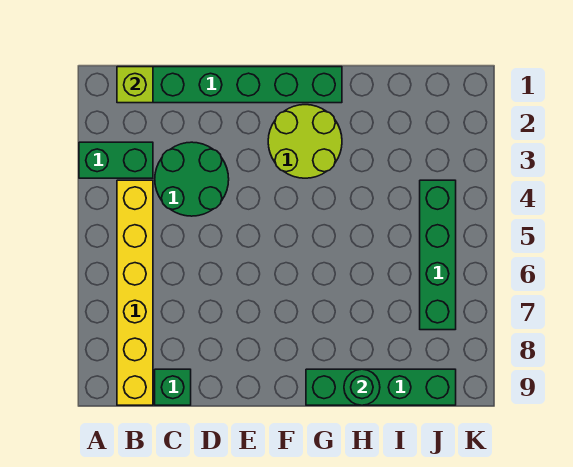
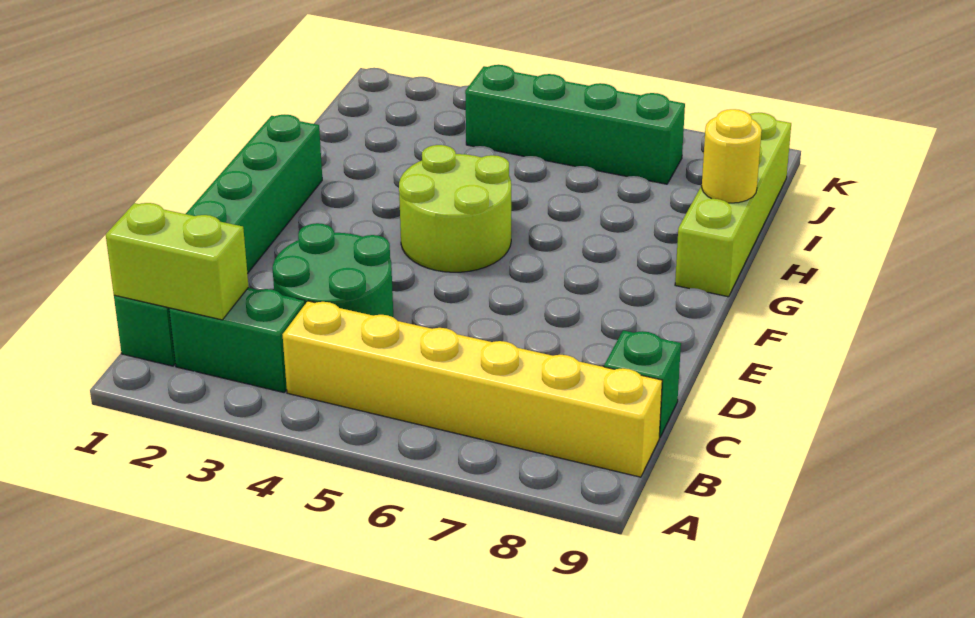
green 1x2 brick [79,142,153,178] -> green 1x2 brick turned to [169,288,305,392]
lime 1x1 brick [117,67,153,103] -> lime 1x2 brick [106,203,249,320]
lime 2x2 round brick [268,105,342,178] -> lime 2x2 round brick moved to [399,145,511,272]
green 1x4 brick [306,369,456,405] -> lime 1x4 brick [675,112,791,297]
green 1x1 round brick [344,369,380,405] -> yellow 1x1 round brick [701,109,762,203]

